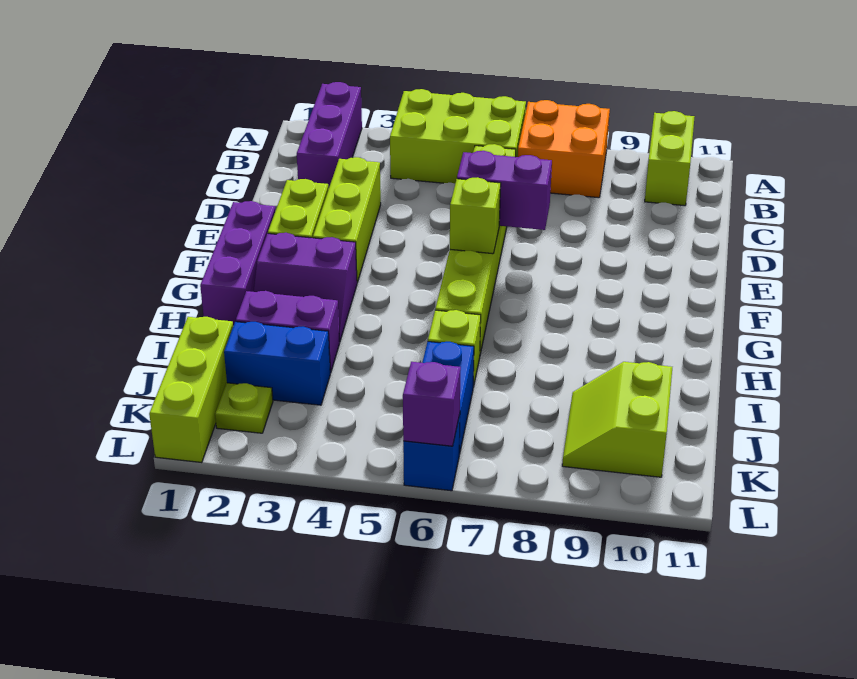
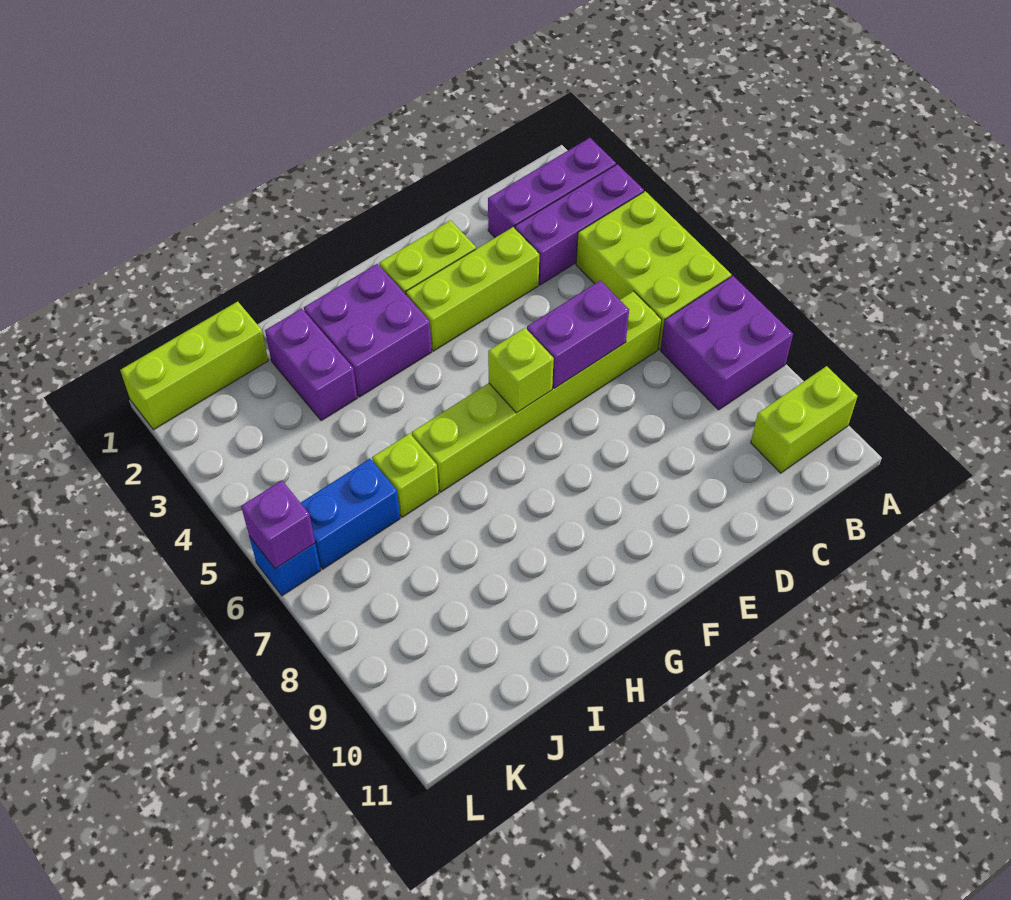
orange 2x2 brick [518,100,610,198] -> purple 2x2 brick [661,276,793,410]
purple 1x2 brick [457,151,552,230] -> purple 1x2 brick turned to [527,280,629,389]
purple 1x3 brick [200,201,275,326] -> purple 1x3 brick moved to [515,164,644,285]
purple 2x2 slope [254,233,357,342] -> purple 2x2 brick [304,264,432,397]
blue 1x2 brick [224,322,330,405] -> none
lime 2x2 slope [562,362,672,477] -> none
lime 1x1 plate [215,383,273,433] -> none

